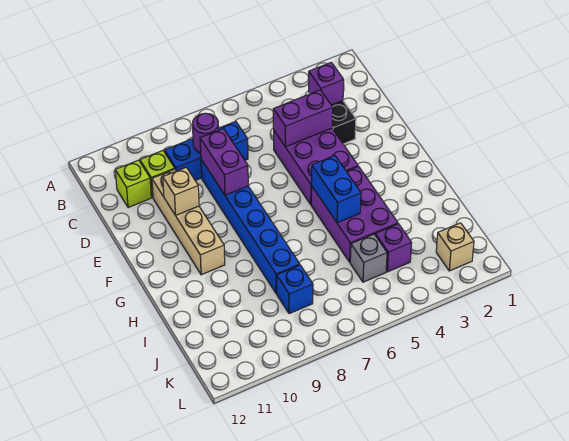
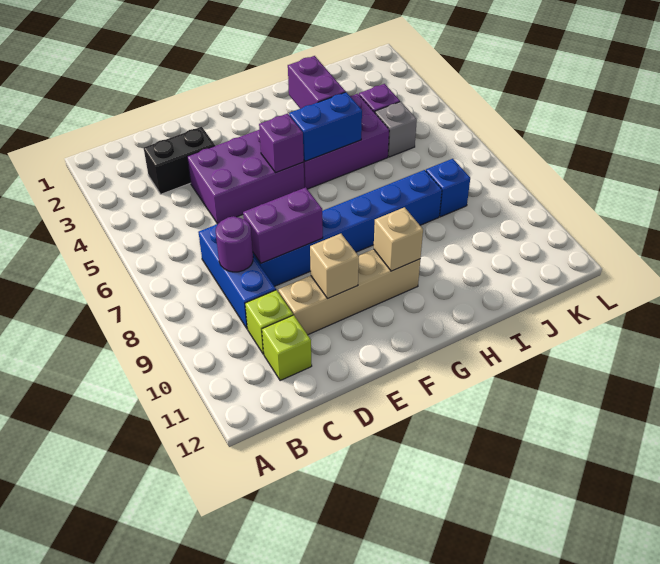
purple 1x1 brick [309,62,344,105] -> purple 1x1 brick moved to [259,114,304,173]
purple 1x2 brick [273,90,333,147] -> purple 1x2 brick moved to [288,56,345,109]
tan 1x1 brick [436,223,474,271] -> tan 1x1 brick moved to [374,207,423,271]

